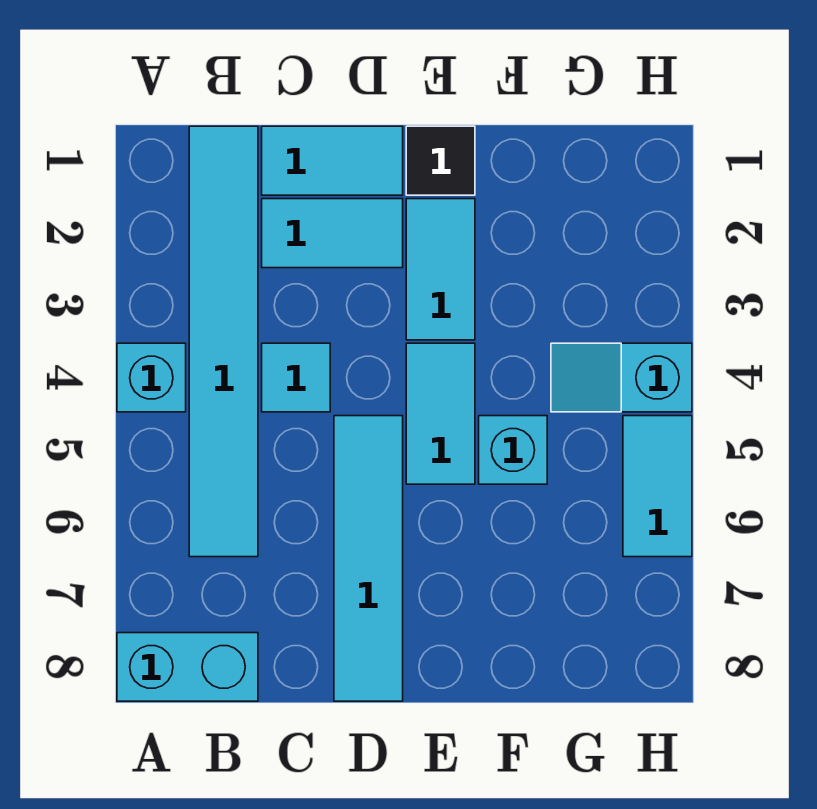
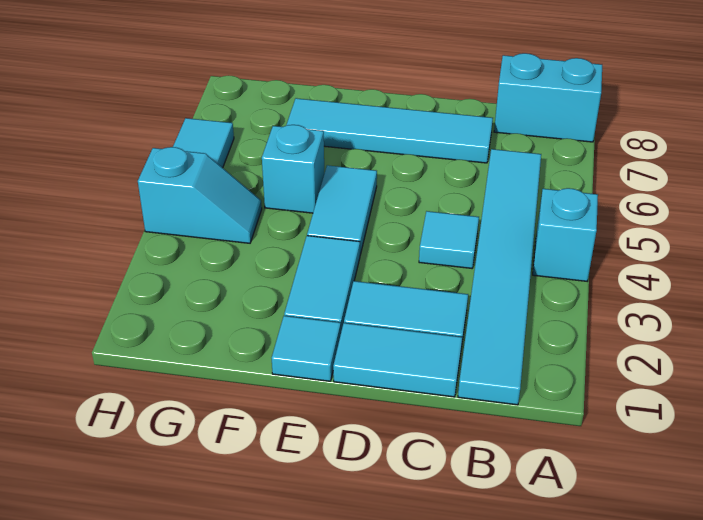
cyan 1x4 tile [334,416,403,701] -> cyan 1x4 tile turned to [287,98,493,163]
black 1x1 tile [406,126,475,195] -> cyan 1x1 tile [272,316,341,381]

